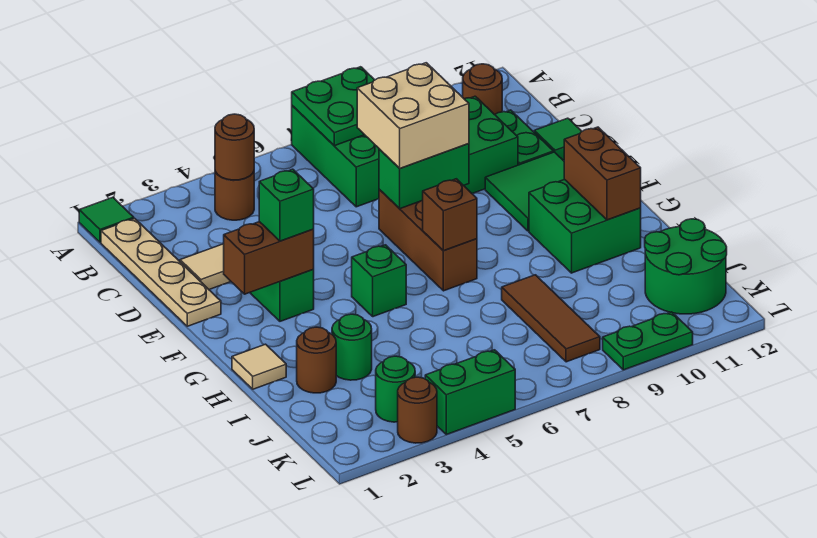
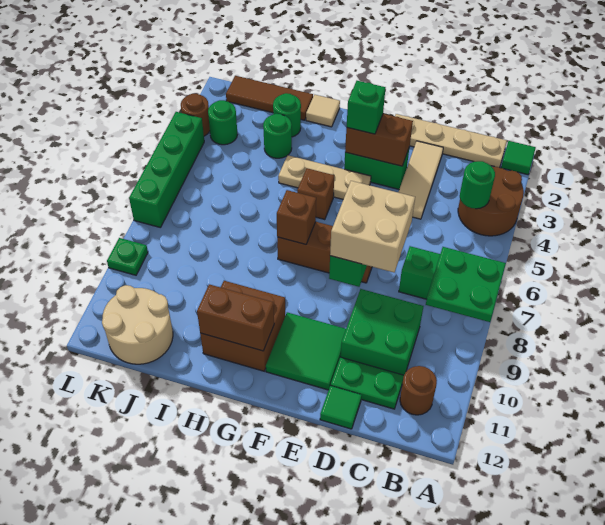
brown 1x1 round brick [215,171,254,220] -> brown 2x2 round brick [458,167,524,236]
brown 1x1 round brick [215,114,254,180] -> green 1x1 round brick [460,161,495,209]
brown 1x2 brick [224,222,314,294] -> brown 1x2 brick turned to [345,114,413,166]
none -> tan 1x3 plate [278,155,371,199]
green 1x1 brick [352,245,406,317] -> brown 1x1 brick [297,168,334,220]
green 2x2 brick [529,179,641,273] -> brown 2x2 brick [200,281,285,371]
brown 1x1 round brick [297,327,336,393] -> green 1x1 round brick [273,93,301,137]
brown 1x3 tile [502,275,600,362] -> brown 1x3 tile moved to [226,76,313,120]
green 2x2 round brick [645,219,727,314] -> tan 2x2 round brick [102,285,173,364]
green 1x2 brick [425,350,515,434] -> green 1x4 brick [129,112,204,228]
green 1x2 plate [603,312,693,370] -> green 1x1 plate [107,238,148,275]

